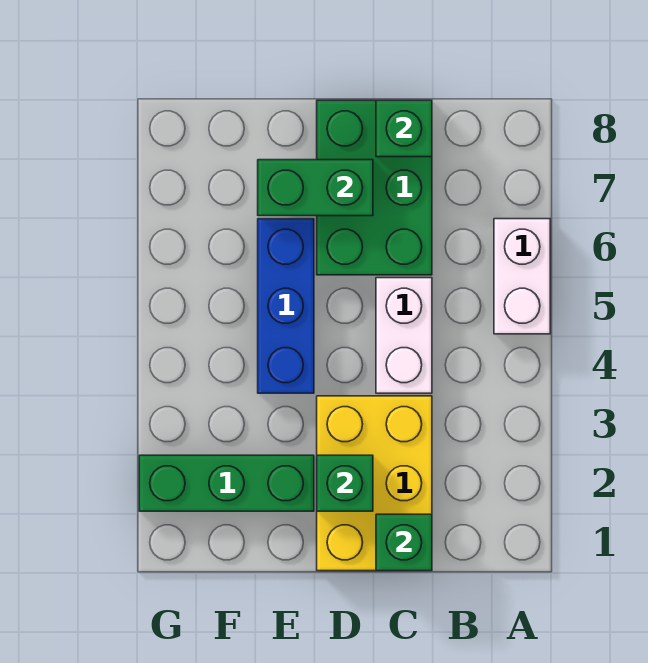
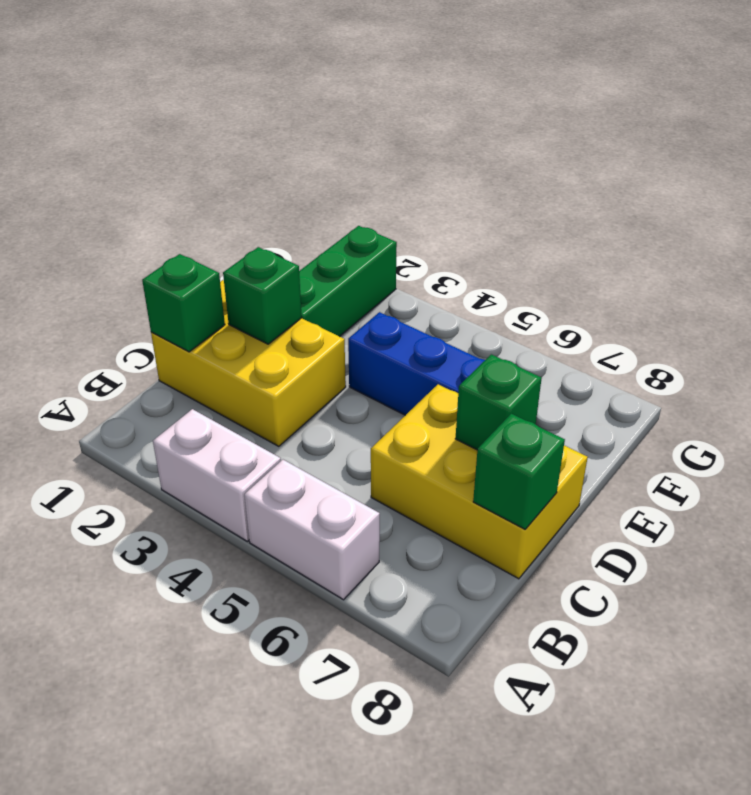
white 1x2 brick [376,278,432,393] -> white 1x2 brick moved to [153,409,281,541]
green 2x3 brick [317,100,432,275] -> yellow 2x3 brick [371,384,588,579]
green 1x2 brick [258,160,373,216] -> green 1x1 brick [455,354,542,450]

